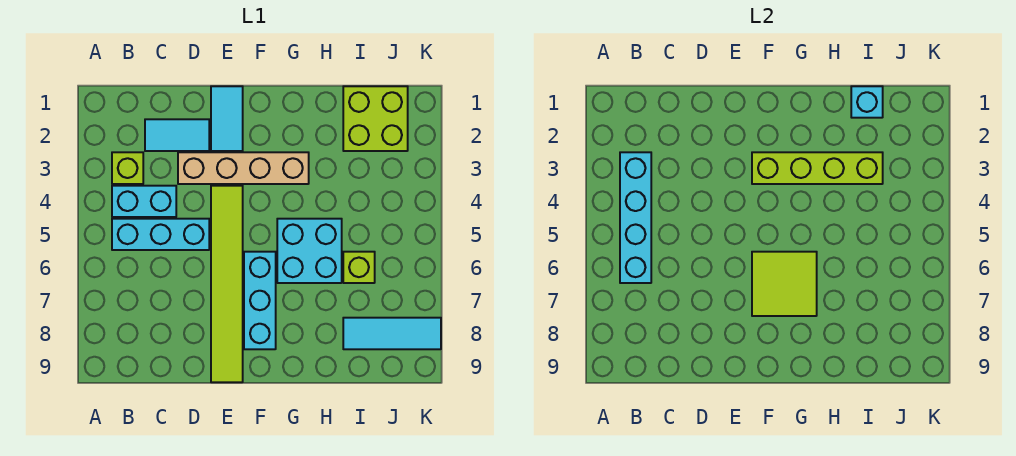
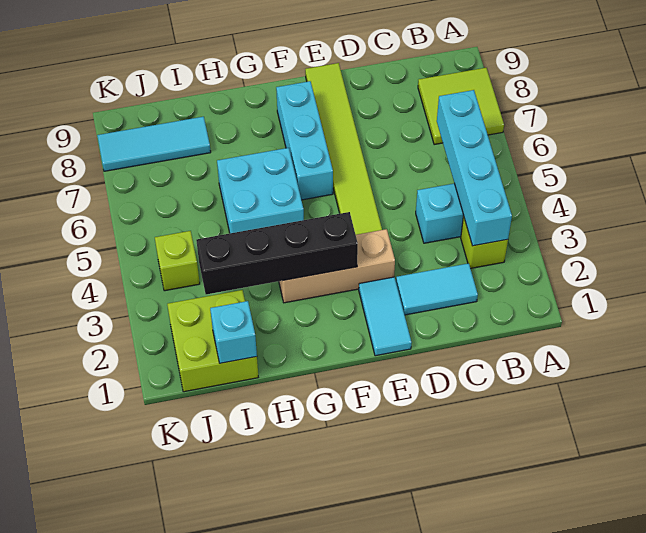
cyan 1x3 brick [112,219,209,250] -> none
tan 1x4 brick [178,152,309,184] -> tan 1x3 brick [279,229,395,303]
lime 1x4 brick [752,152,883,184] -> black 1x4 brick [196,212,358,294]
lime 2x2 tile [752,252,817,316] -> lime 2x2 tile moved to [418,68,504,145]
lime 1x1 brick [343,252,375,283] -> lime 1x1 brick moved to [155,231,200,291]

